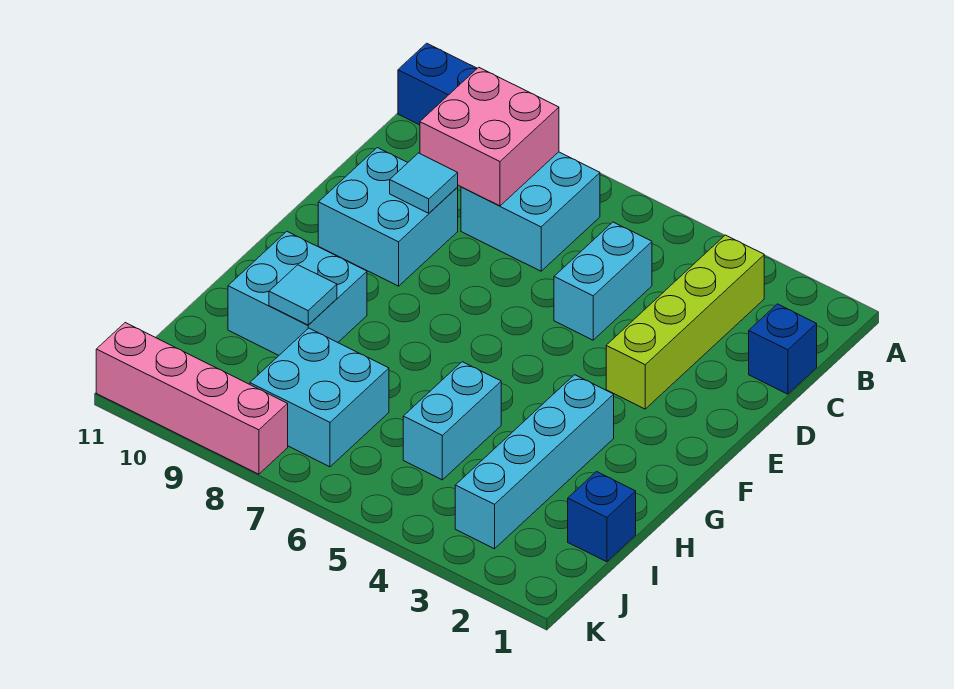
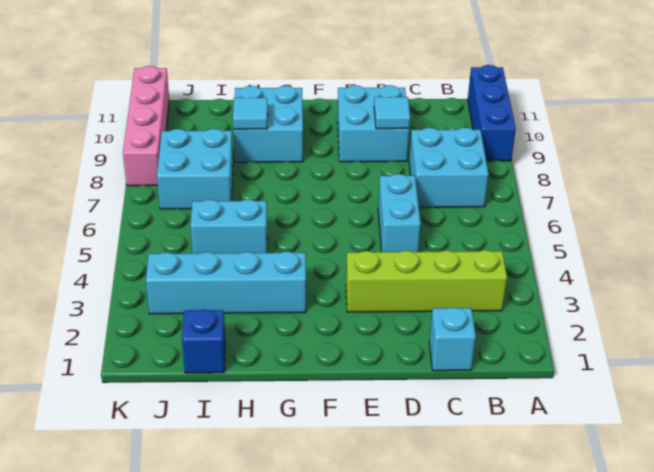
pink 2x2 brick [420,67,559,206] -> none
blue 1x1 brick [749,304,817,394] -> cyan 1x1 brick [429,307,476,371]
cyan 1x2 brick [554,222,652,340] -> cyan 1x2 brick turned to [378,174,421,252]

